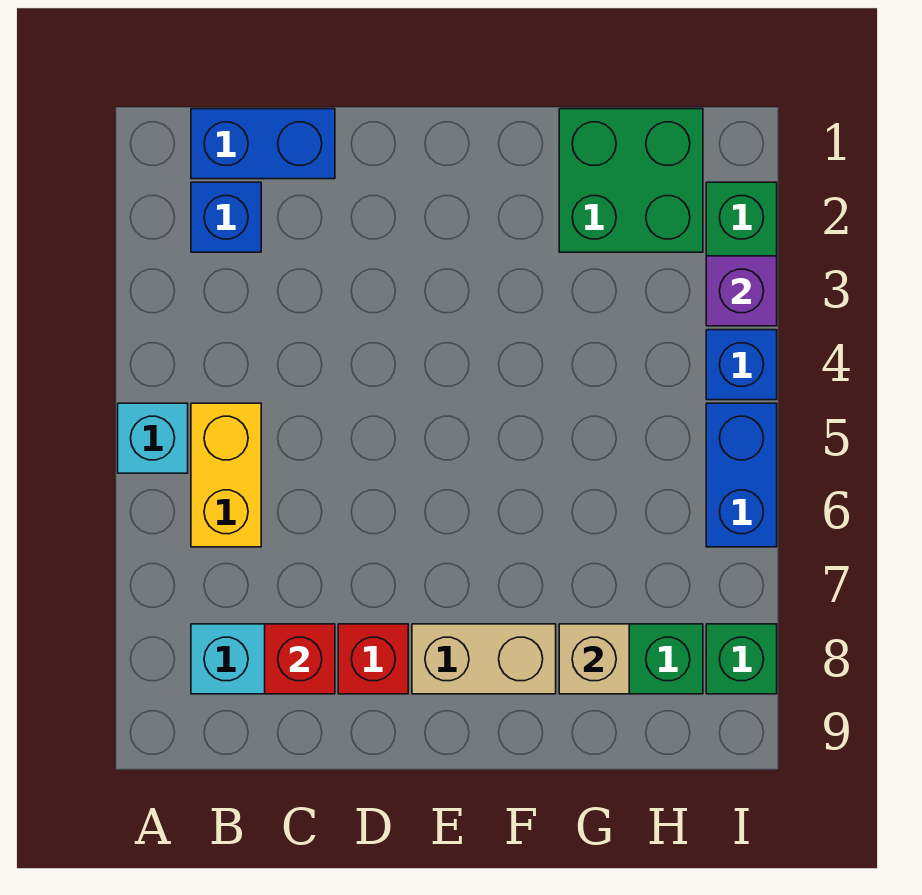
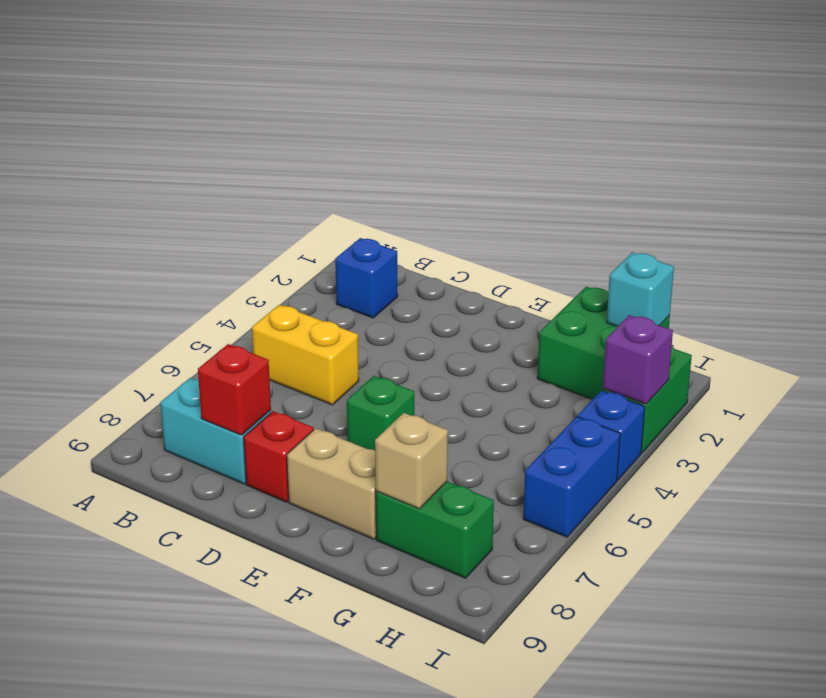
cyan 1x1 brick [118,403,188,473] -> cyan 1x1 brick moved to [607,253,674,326]
blue 1x2 brick [191,109,335,179] -> none
yellow 1x2 brick [191,403,261,547] -> yellow 1x2 brick turned to [252,305,359,405]
green 1x1 brick [706,624,777,694] -> green 1x1 brick moved to [347,376,414,450]

